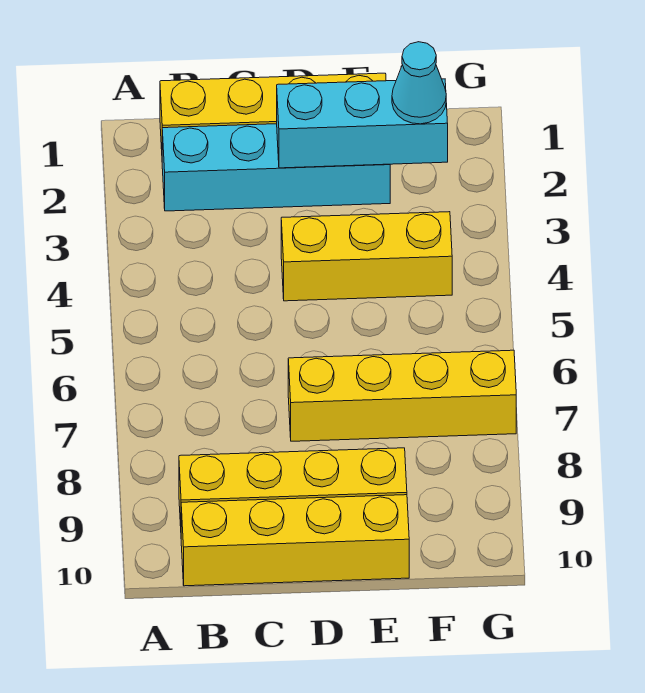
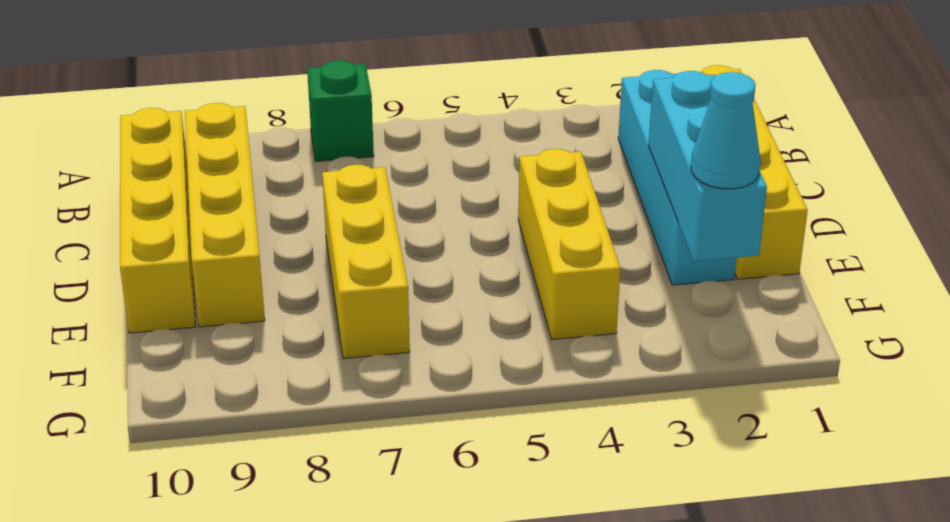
none -> green 1x1 brick [307,60,374,161]
yellow 1x4 brick [288,350,516,441] -> yellow 1x3 brick [322,165,410,359]

